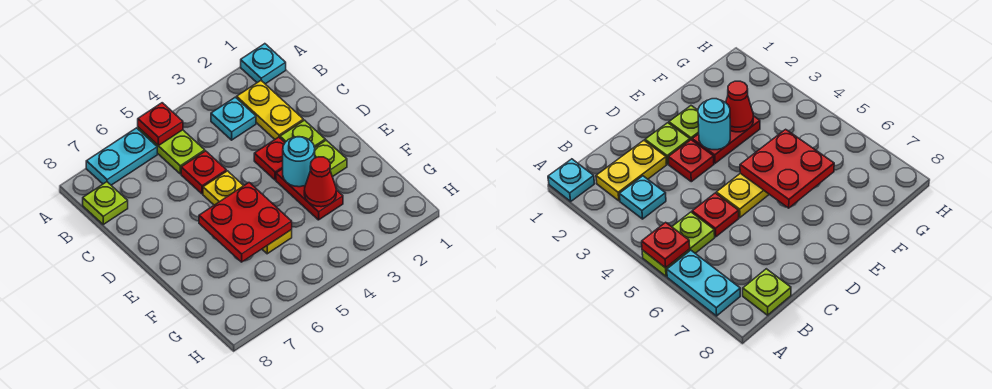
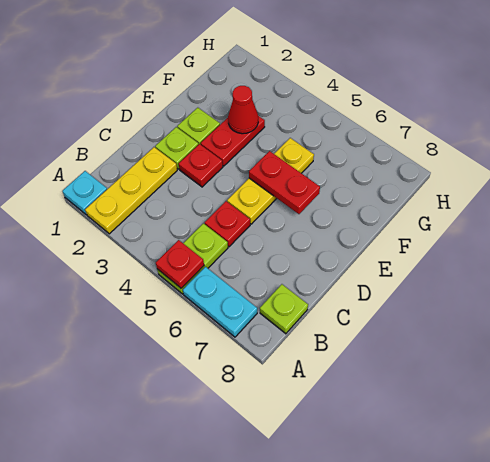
yellow 1x2 plate [237,81,303,139] -> yellow 1x3 plate [85,147,177,234]
cyan 1x1 plate [211,97,256,140] -> none
cyan 1x1 round brick [283,137,315,187] -> none
red 2x2 plate [199,183,292,262] -> red 1x2 plate [249,151,320,214]

